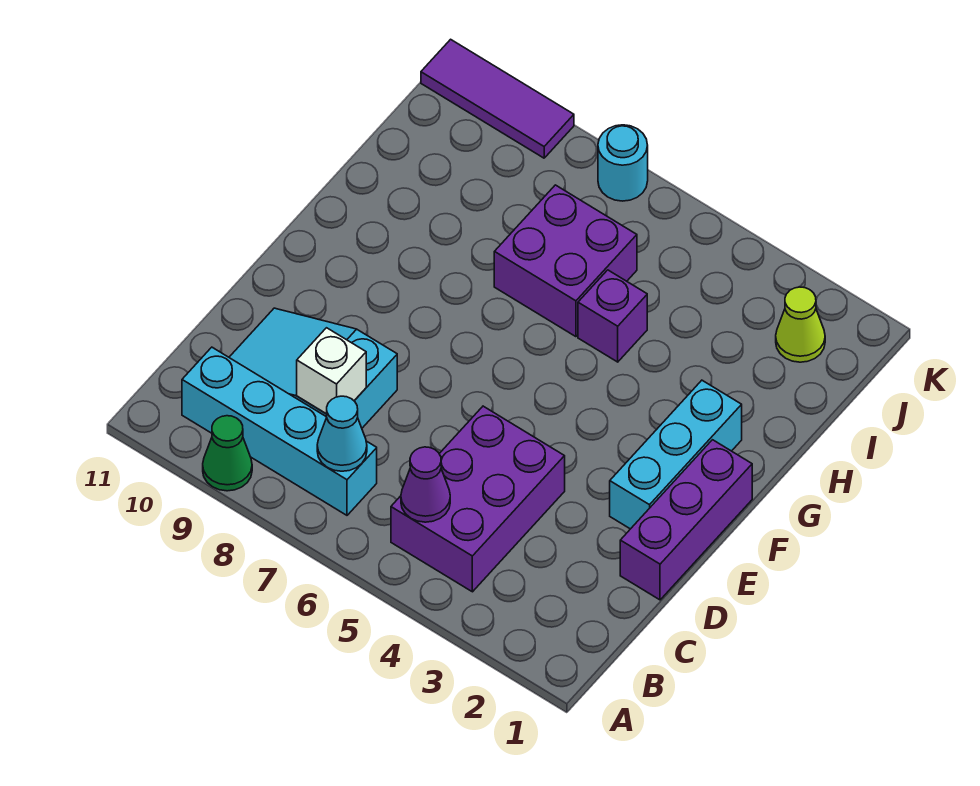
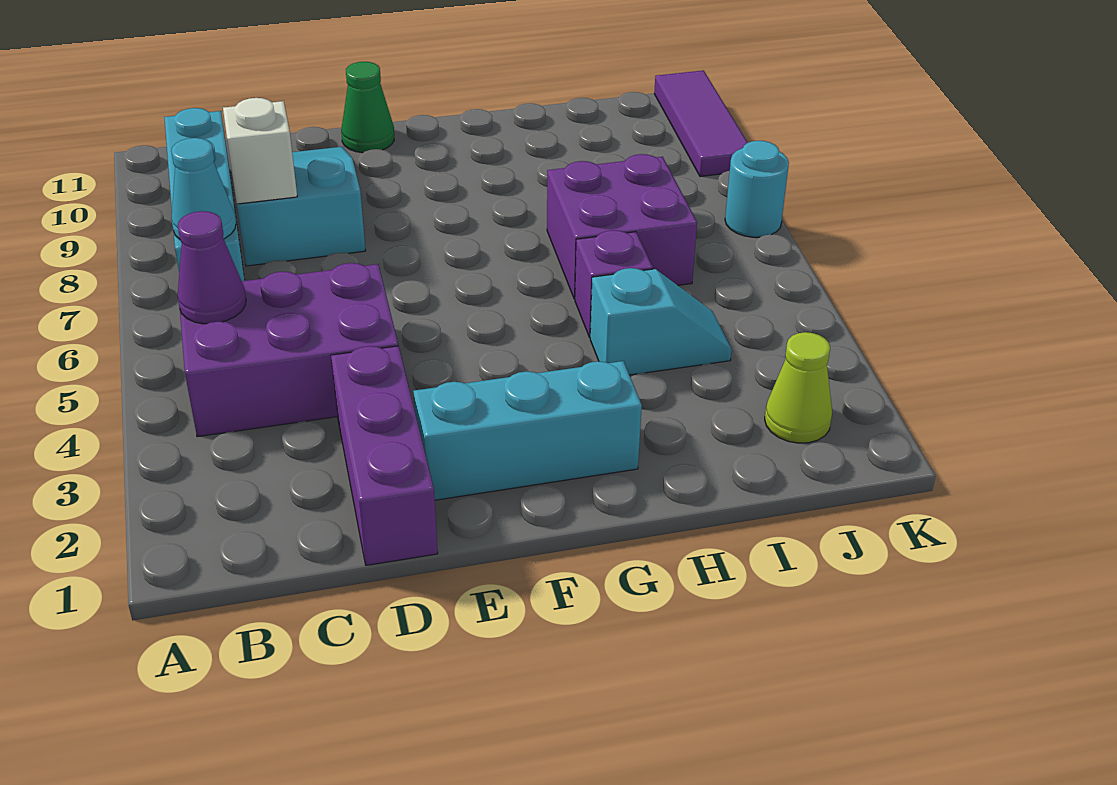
green 1x1 cone [203,416,252,491] -> green 1x1 cone moved to [341,62,394,153]
purple 1x3 brick [620,440,752,600] -> purple 1x3 brick turned to [331,346,438,565]
none -> cyan 1x2 slope [590,268,732,375]

